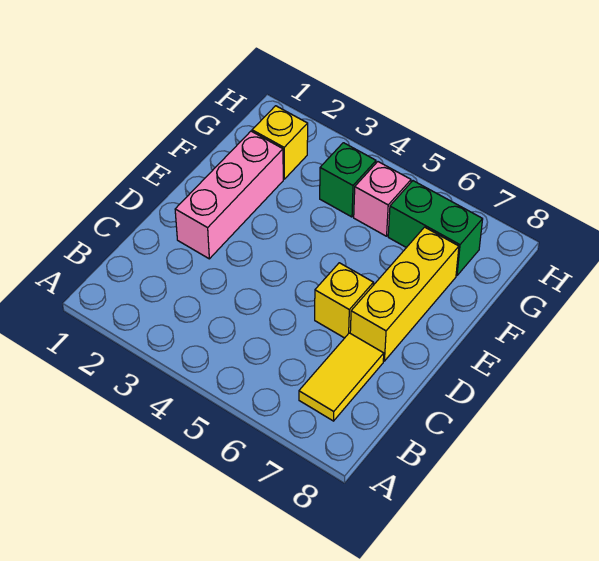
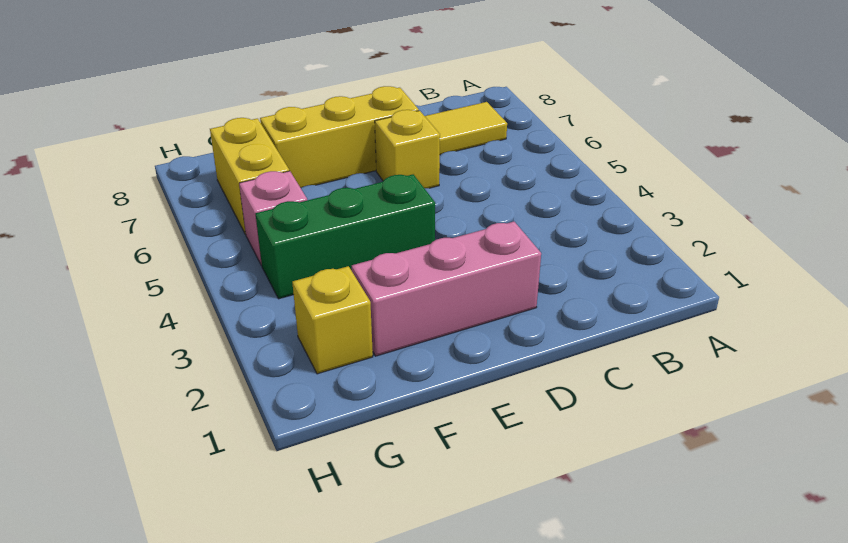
green 1x1 brick [320,143,376,217] -> green 1x3 brick [256,174,435,299]
green 1x2 brick [388,181,483,276] -> yellow 1x2 brick [210,118,289,235]

